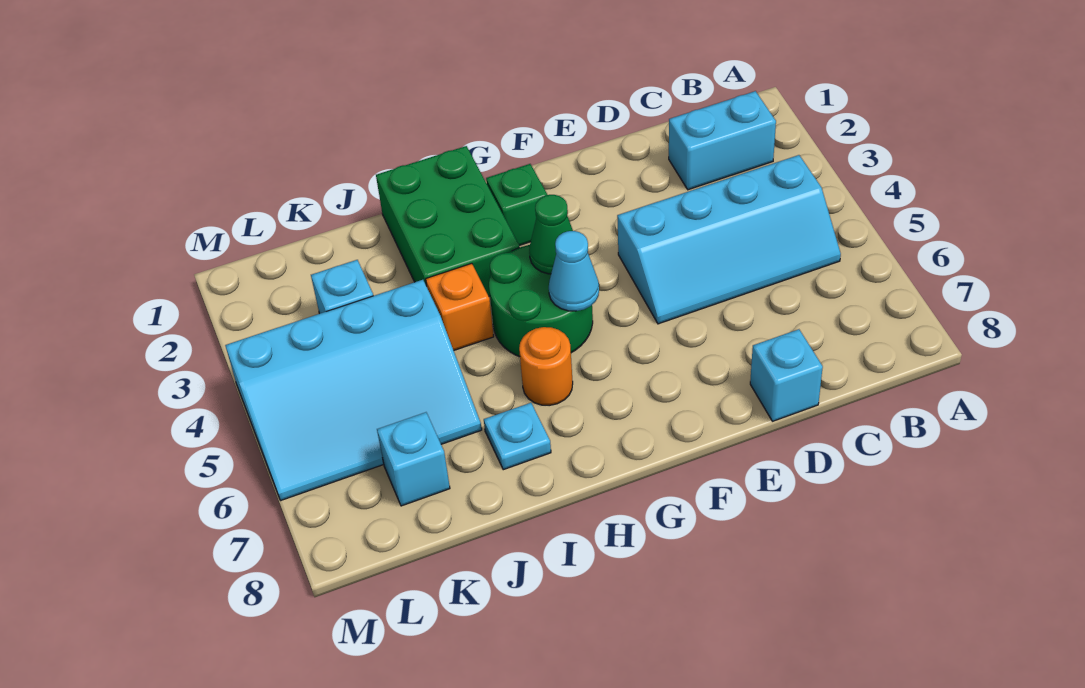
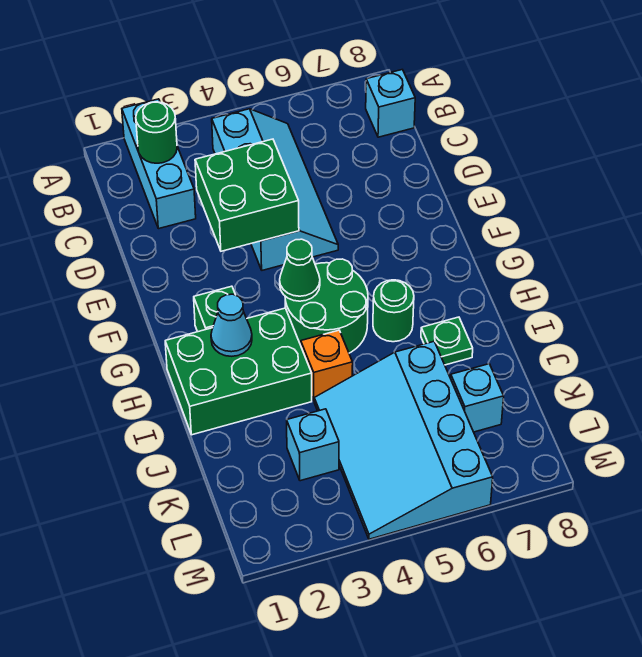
cyan 1x2 brick [669,91,776,190] -> cyan 1x3 brick [122,99,196,229]
none -> green 1x1 round brick [136,102,177,163]
none -> green 2x2 brick [195,139,299,251]
cyan 1x1 brick [750,329,823,421] -> cyan 1x1 brick moved to [366,70,415,137]
cyan 1x1 cone [549,231,599,311] -> cyan 1x1 cone moved to [211,294,252,356]
orange 1x1 round brick [519,327,573,406] -> green 1x1 round brick [373,280,414,342]
cyan 1x1 plate [484,403,551,470] -> green 1x1 plate [421,317,473,365]
cyan 3x4 slope [225,280,482,500] -> cyan 3x4 slope turned to [314,342,493,539]

